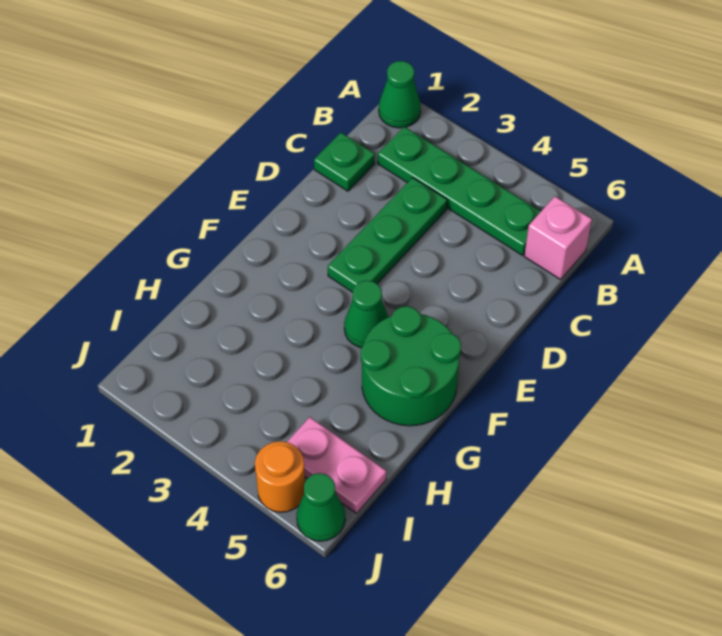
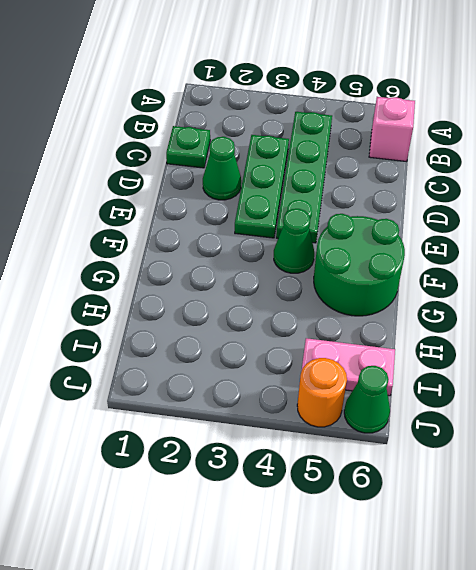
green 1x1 cone [379,61,421,128] -> green 1x1 cone moved to [203,137,241,200]
green 1x4 plate [378,127,541,255] -> green 1x4 plate turned to [276,112,332,243]

